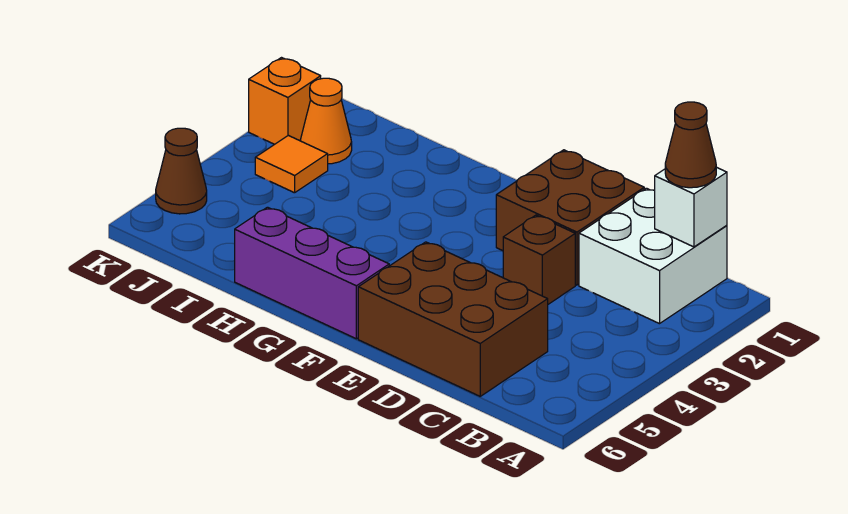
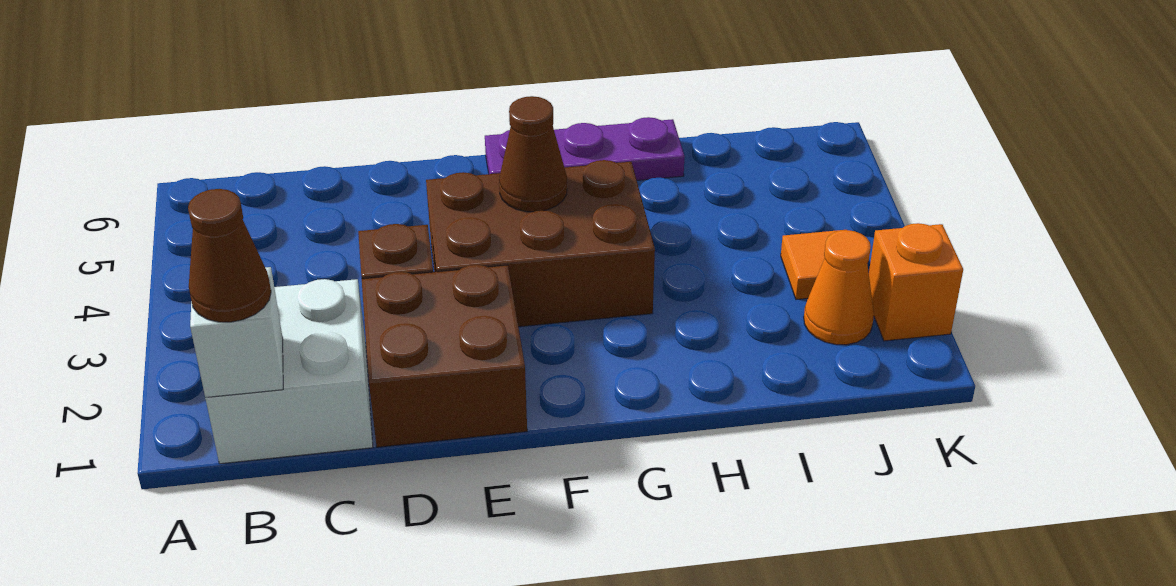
brown 2x3 brick [358,242,548,396] -> brown 2x3 brick moved to [426,160,655,327]
purple 1x3 brick [235,207,389,339] -> purple 1x3 plate [485,117,685,180]
brown 1x1 cone [156,128,207,214] -> brown 1x1 cone moved to [499,96,567,212]

